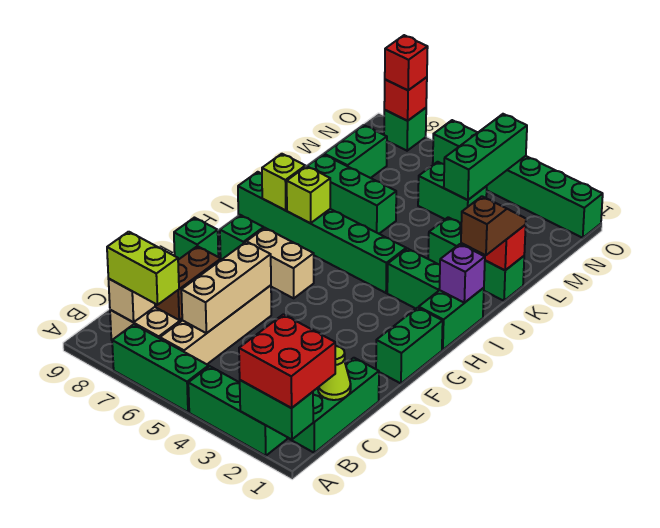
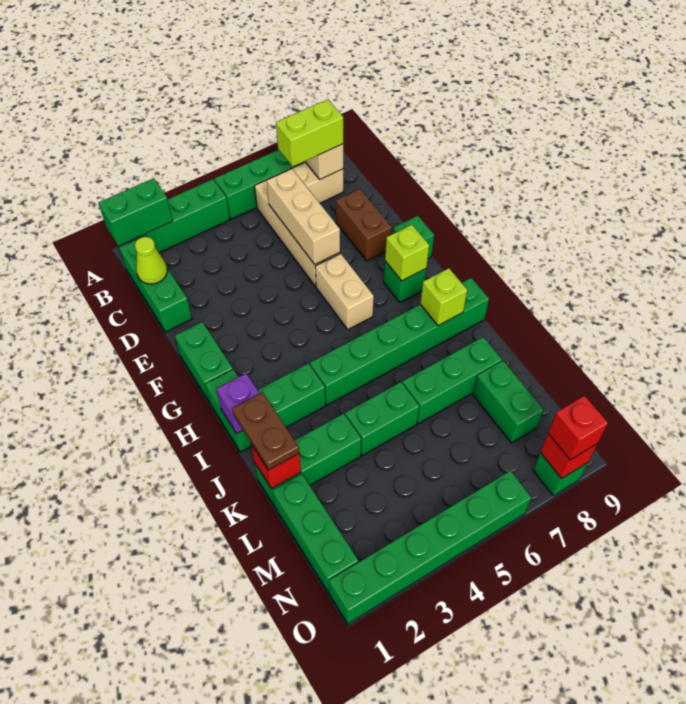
red 2x2 brick [239,314,335,408] -> none
tan 1x2 brick [247,228,314,298] -> tan 1x2 brick turned to [315,254,374,329]
lime 1x1 brick [287,166,330,223] -> lime 1x1 brick moved to [385,225,429,281]
brown 1x2 slope [461,196,526,255] -> brown 1x2 plate [232,393,299,470]
green 1x2 brick [418,162,487,223] -> green 1x2 brick moved to [345,382,419,456]
green 1x3 brick [444,114,527,200] -> green 1x3 brick moved to [272,474,359,593]

